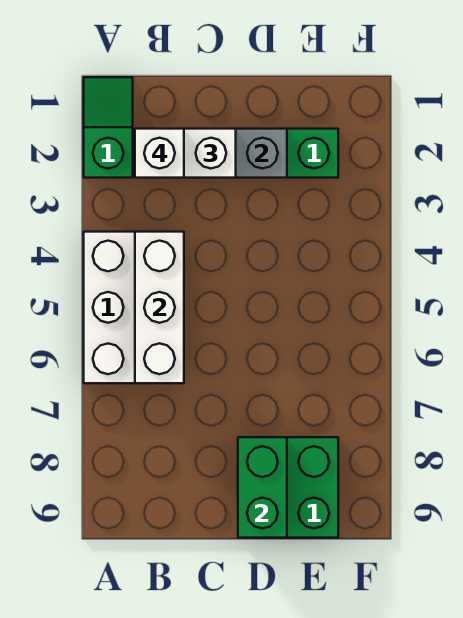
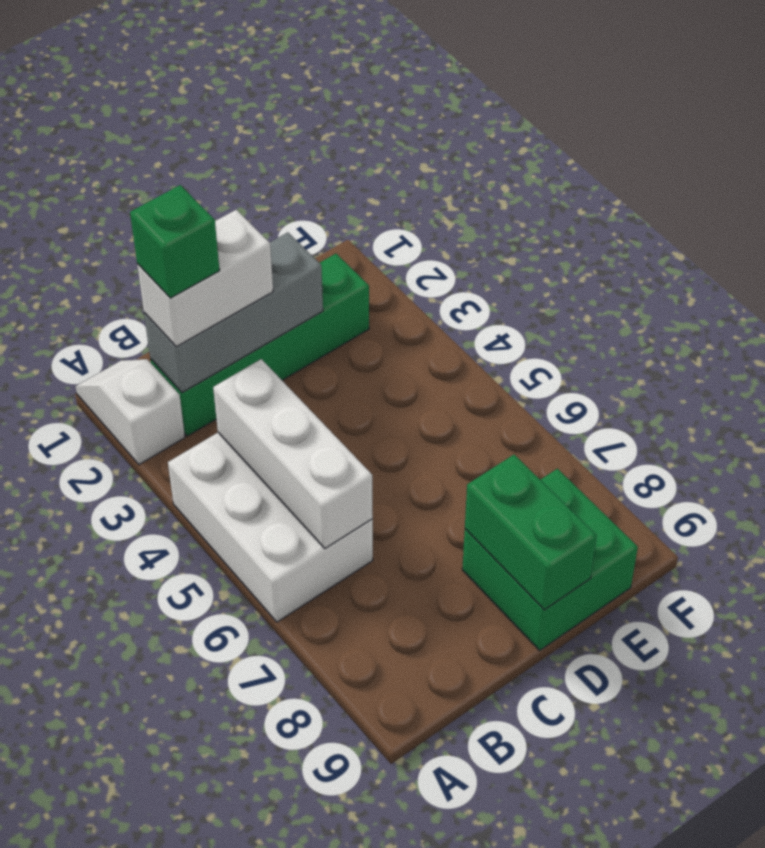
green 1x2 slope [84,77,133,178] -> white 1x2 slope [75,359,185,464]
white 1x1 brick [135,129,184,178] -> green 1x1 brick [130,185,220,298]

